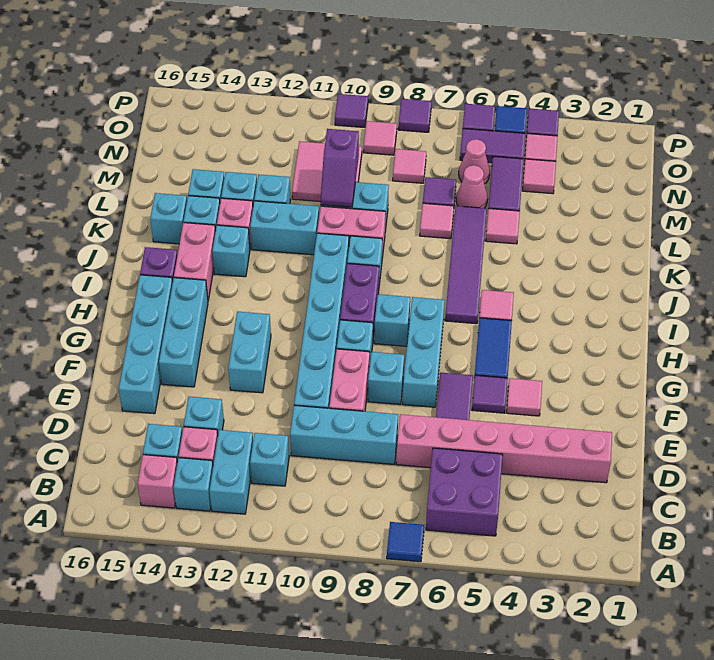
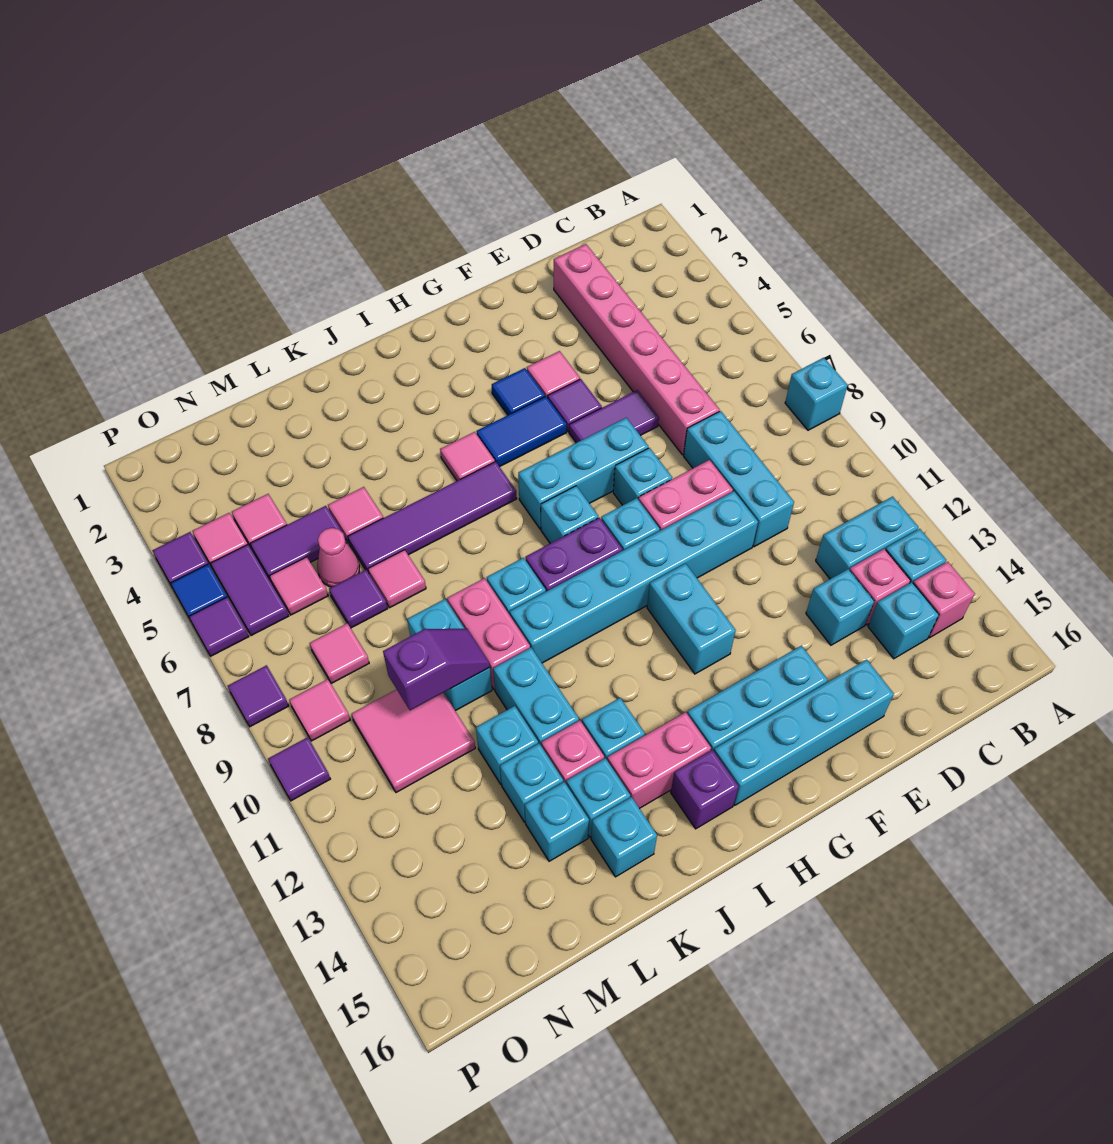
blue 1x1 tile [387,522,424,562] -> blue 1x1 tile moved to [492,368,545,415]
purple 2x2 brick [426,448,503,536] -> none
cyan 1x1 brick [250,433,289,486] -> cyan 1x1 brick moved to [785,358,848,430]
cyan 1x2 brick [228,312,271,393] -> cyan 1x2 brick turned to [647,563,736,674]
pink 1x1 cone [459,139,490,184] -> pink 1x1 tile [270,557,328,615]

